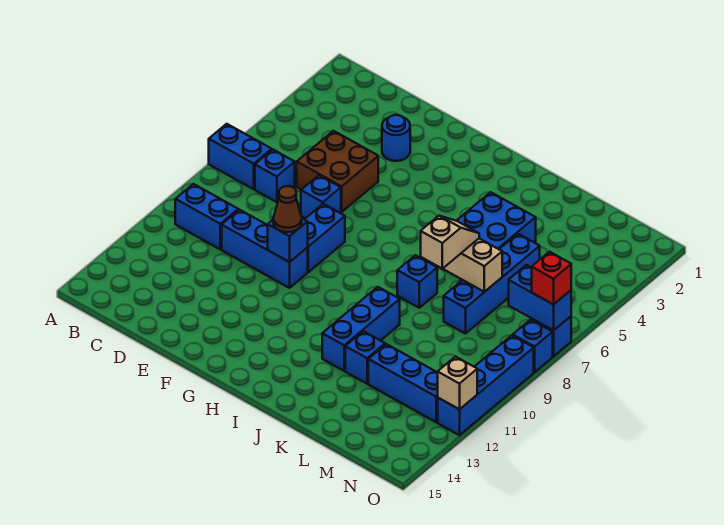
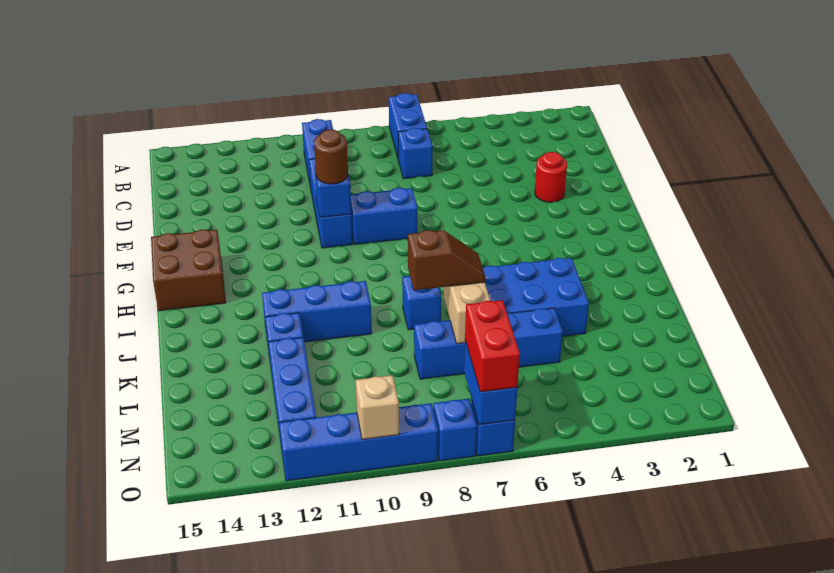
brown 2x2 brick [297,131,378,212] -> brown 2x2 brick moved to [151,230,226,311]
blue 1x1 round brick [382,115,410,161] -> red 1x1 round brick [535,152,567,202]
blue 1x1 brick [301,175,341,218] -> none
brown 1x1 cone [273,186,302,232] -> brown 1x1 round brick [314,130,348,184]
tan 1x2 slope [421,216,479,269] -> brown 1x2 slope [408,230,485,290]
red 1x1 brick [532,252,571,305] -> red 1x2 brick [465,300,520,392]
tan 1x1 brick [438,356,477,409] -> tan 1x1 brick moved to [355,375,399,439]

